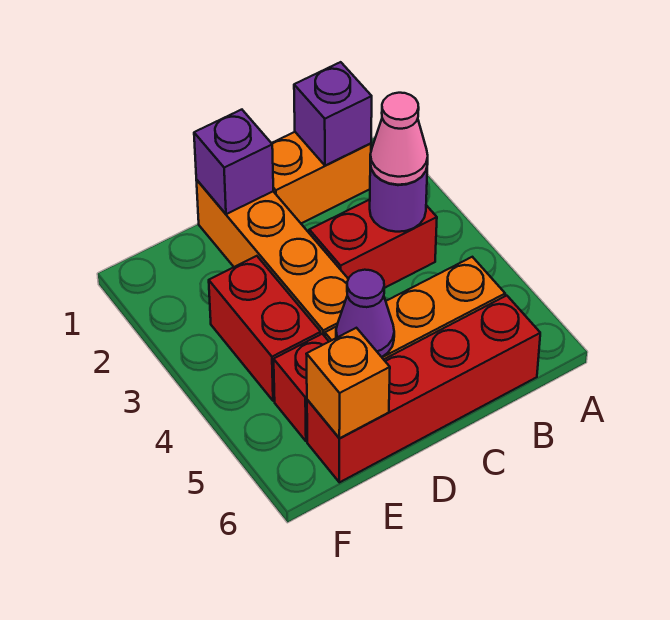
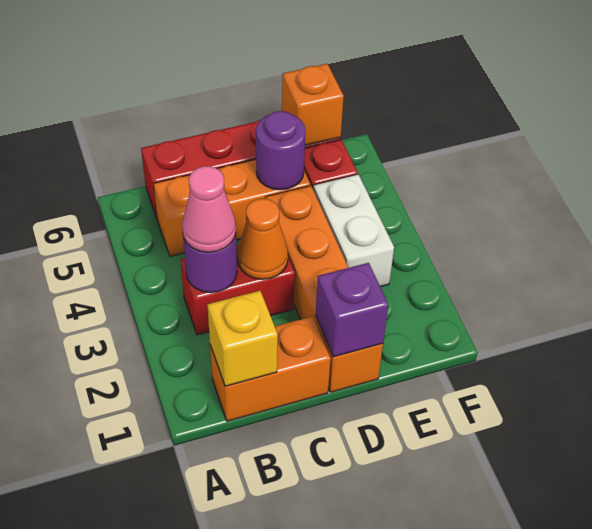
purple 1x1 brick [294,62,372,166] -> yellow 1x1 brick [207,291,278,386]
none -> orange 1x1 cone [237,199,288,279]
purple 1x1 cone [336,270,394,357] -> purple 1x1 round brick [256,111,306,190]
red 1x2 brick [209,256,321,401] -> white 1x2 brick [313,174,394,287]

